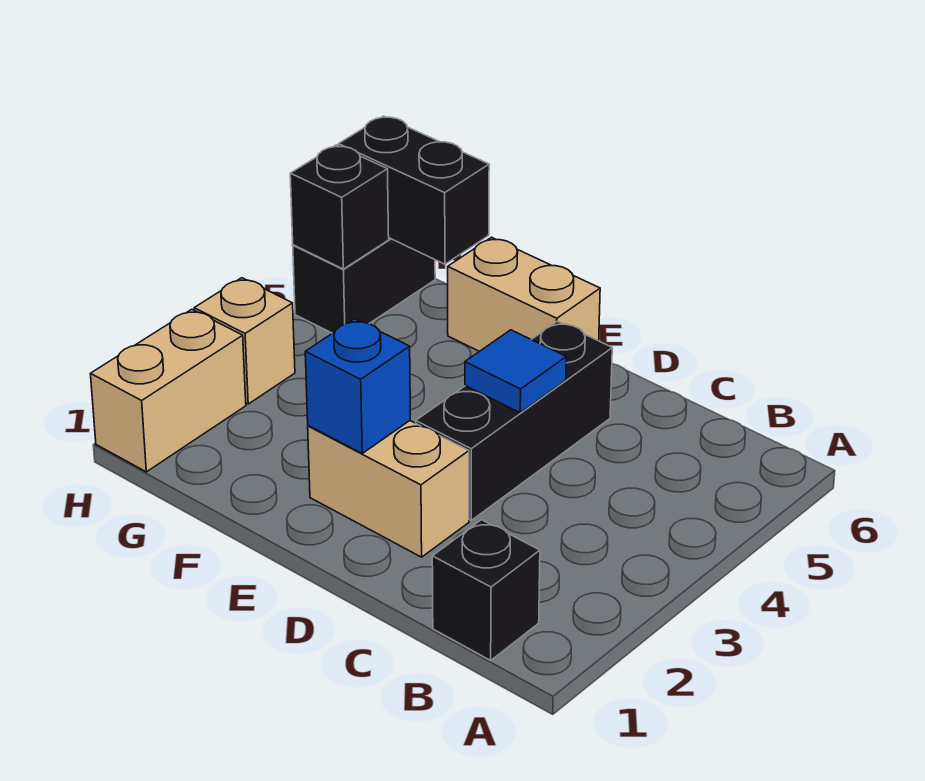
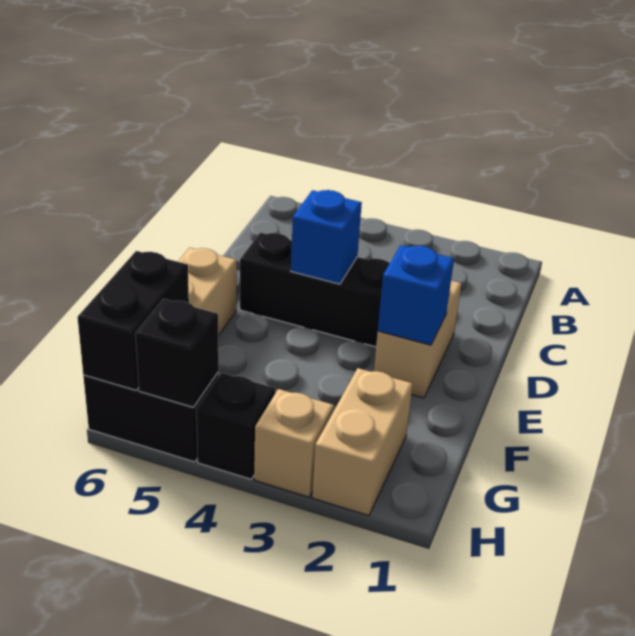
black 1x1 brick [432,520,540,660] -> black 1x1 brick moved to [196,373,276,479]
blue 1x1 tile [465,330,566,413] -> blue 1x1 brick [291,190,362,284]
tan 1x2 brick [91,309,246,472] -> tan 1x2 brick turned to [312,368,413,516]

